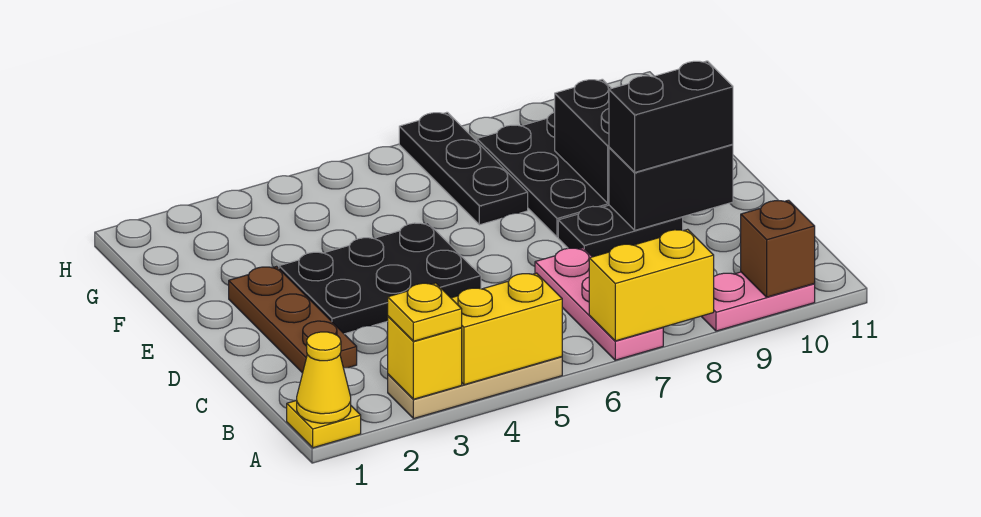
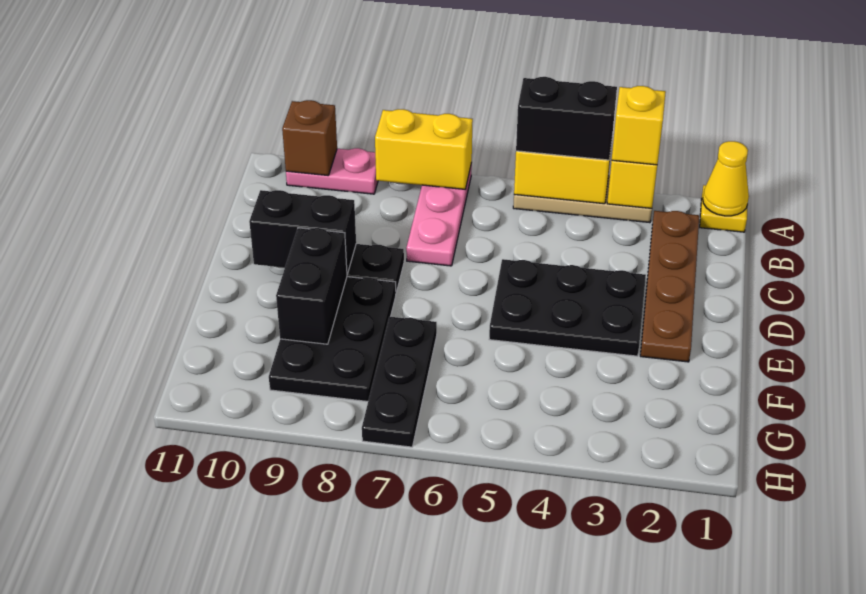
yellow 1x1 plate [388,283,462,341] -> yellow 1x1 brick [612,86,666,165]
brown 1x3 plate [229,267,357,373] -> brown 1x4 plate [640,211,699,362]
black 1x2 brick [609,61,733,172] -> black 1x2 brick moved to [516,77,617,160]

